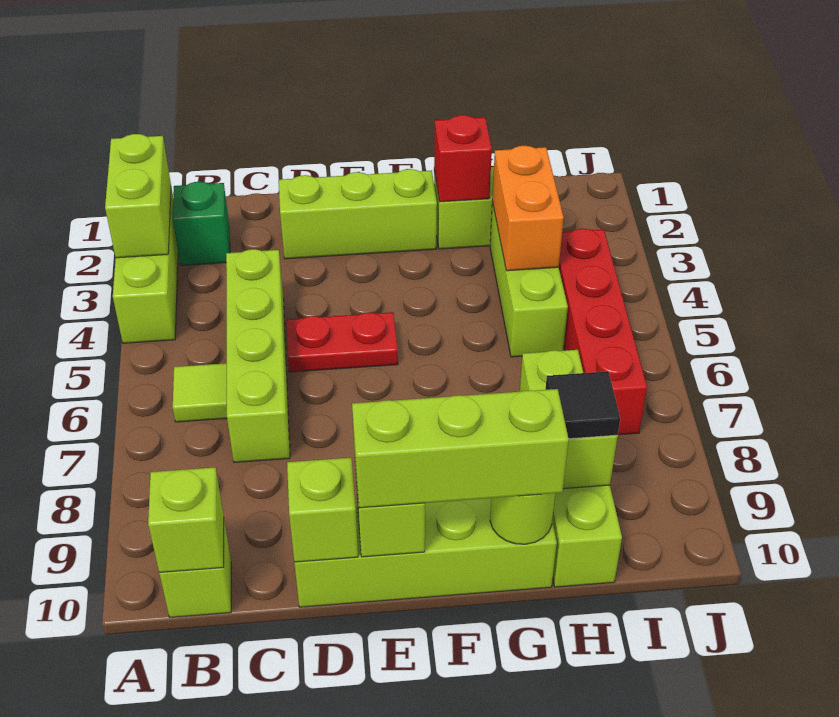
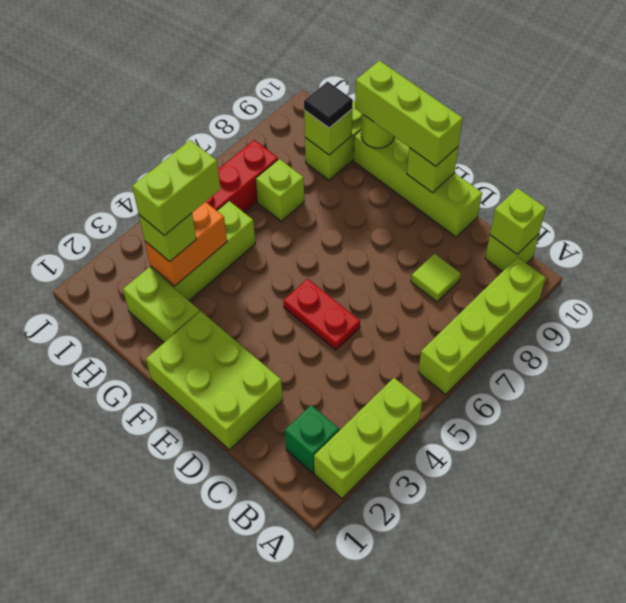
lime 1x2 brick [105,134,171,258] -> lime 1x2 brick moved to [132,140,220,235]
lime 1x1 tile [173,363,227,422] -> lime 1x1 tile moved to [411,254,461,302]
lime 1x4 brick [226,249,290,462] -> lime 1x4 brick moved to [418,257,546,394]
lime 1x3 brick [279,169,437,259] -> lime 2x3 brick [146,311,283,450]
lime 1x1 brick [287,458,358,562] -> lime 1x1 brick moved to [139,213,196,262]
red 1x1 brick [434,115,492,202] -> none

